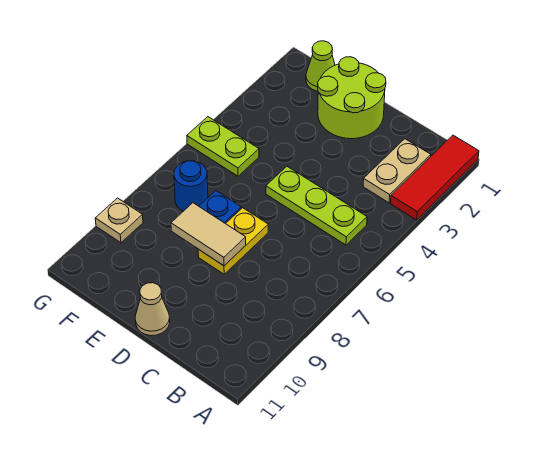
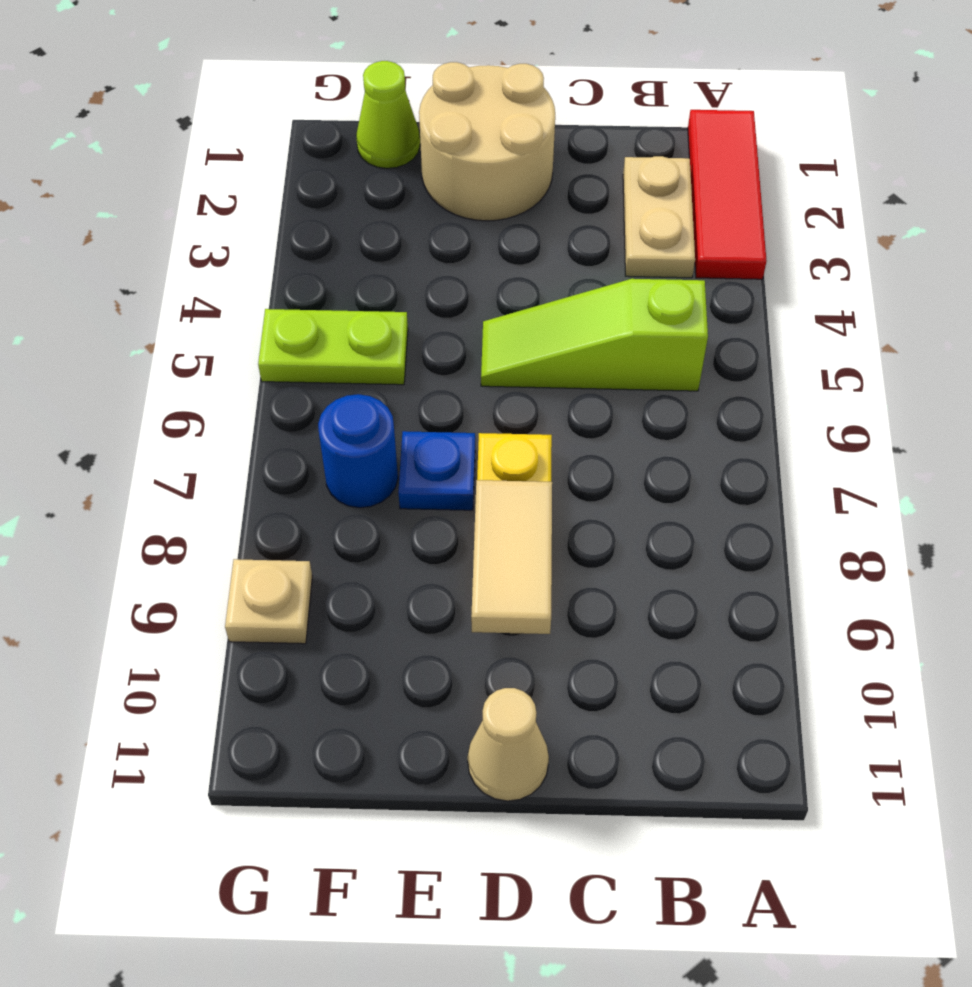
lime 1x3 plate [266,166,367,245] -> lime 1x3 slope [481,279,708,391]
lime 2x2 round brick [318,57,386,139] -> tan 2x2 round brick [419,62,555,221]
tan 1x2 tile [171,203,246,266] -> tan 1x2 tile turned to [471,480,552,634]

